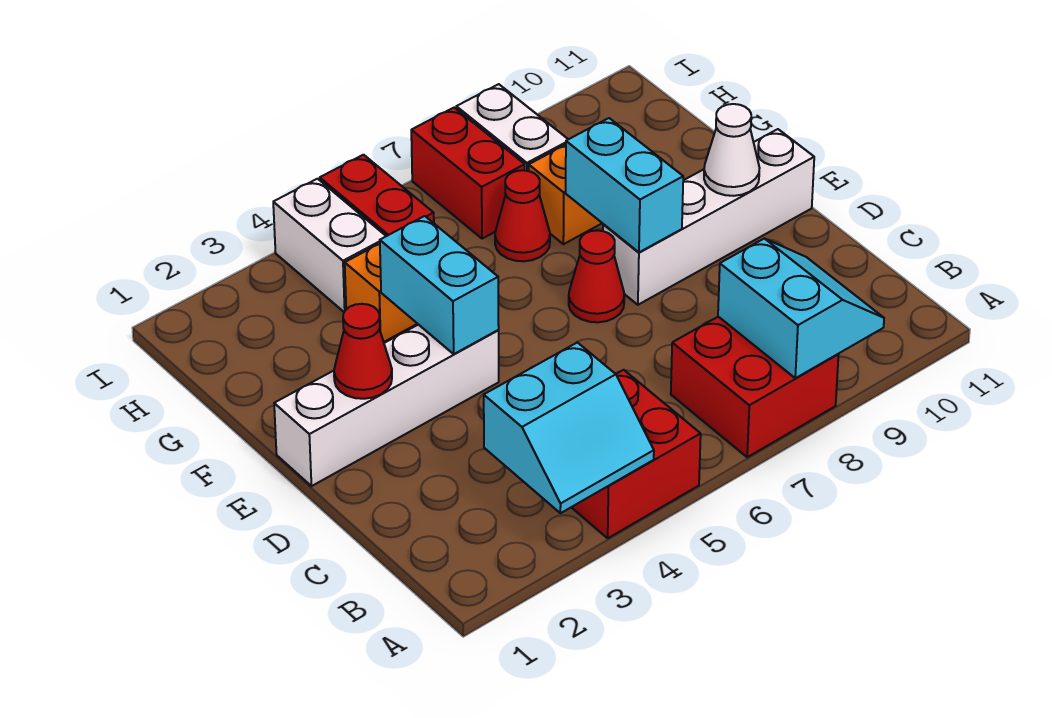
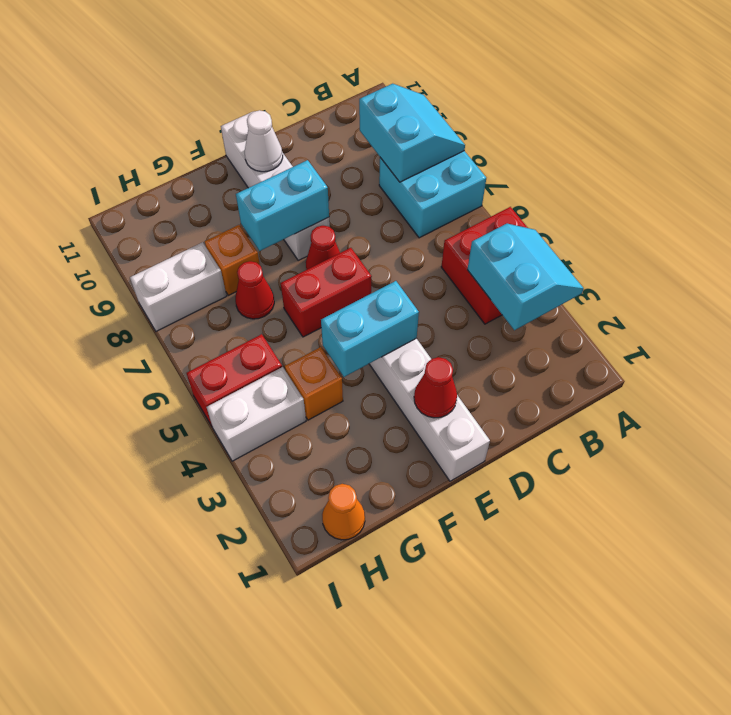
red 2x2 brick [671,317,839,457] -> cyan 2x2 brick [379,151,486,238]
cyan 2x2 slope [718,239,884,378] -> cyan 2x2 slope turned to [359,84,465,182]
none -> orange 1x1 cone [322,484,365,540]
red 1x2 brick [411,108,525,239] -> red 1x2 brick moved to [281,248,372,337]

